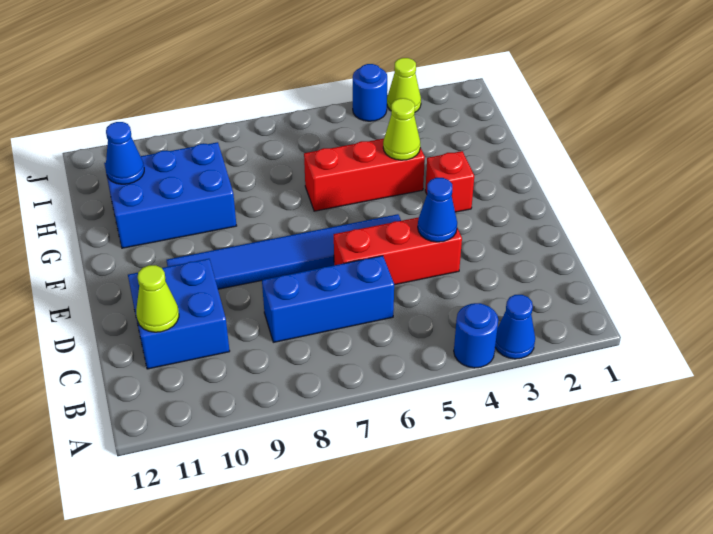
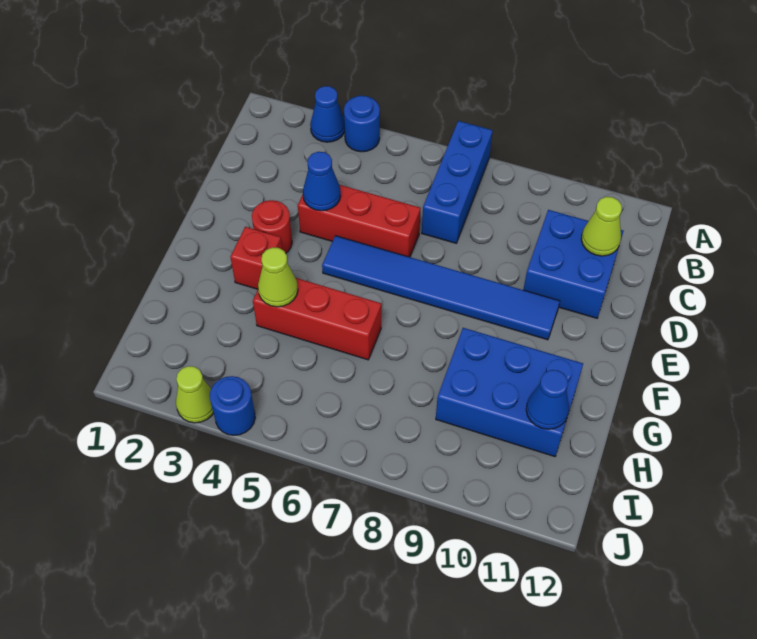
blue 1x3 brick [262,256,394,342] -> blue 1x3 brick turned to [422,121,493,243]
none -> red 1x1 round brick [252,200,292,253]

